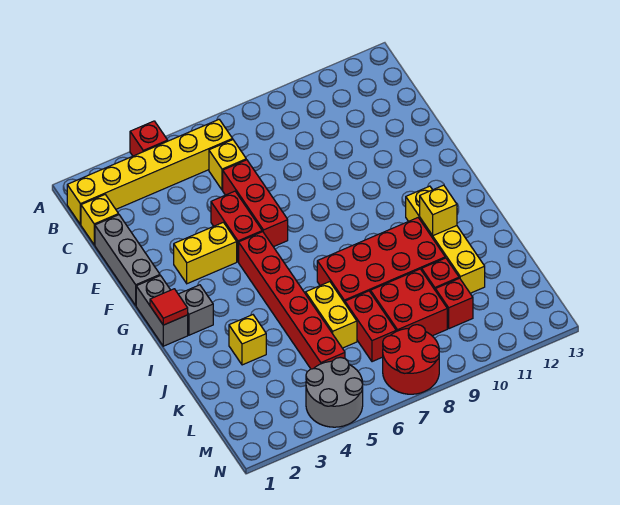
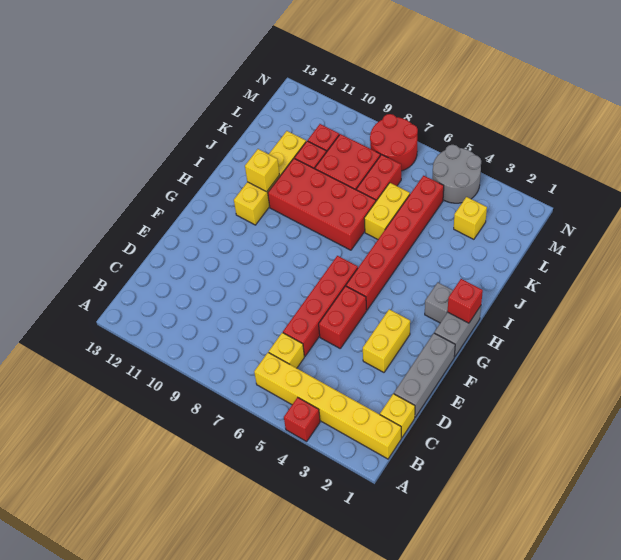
red 1x3 brick [223,160,288,247] -> red 1x4 brick [283,256,358,356]
yellow 1x2 brick [174,222,237,284] -> yellow 1x2 brick turned to [363,309,410,372]
red 1x1 tile [150,289,188,325] -> red 1x1 brick [448,279,483,323]
yellow 1x1 brick [229,315,266,365] -> yellow 1x1 brick moved to [454,197,487,239]

